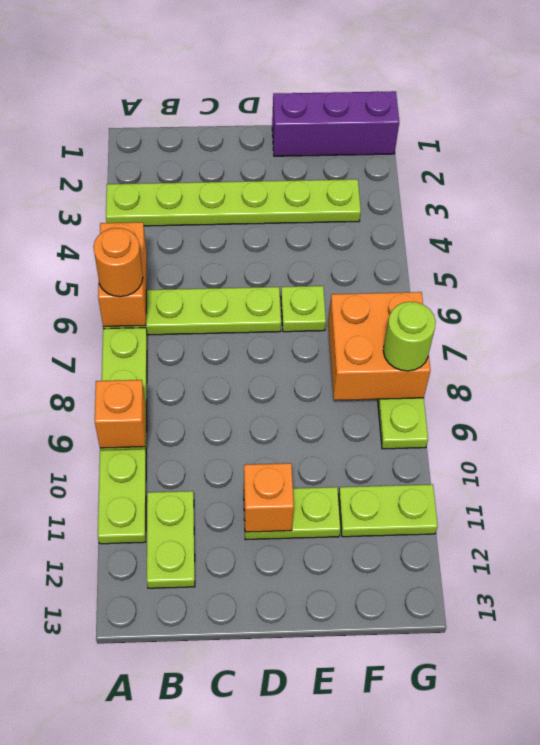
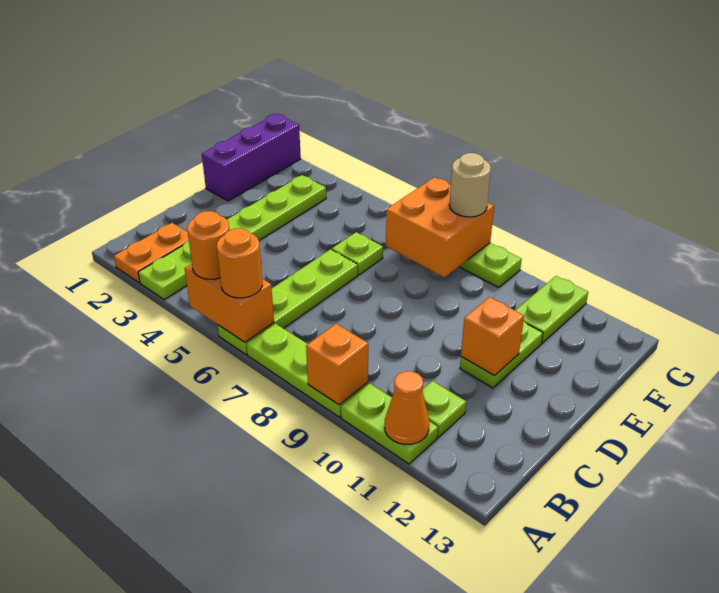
none -> orange 1x2 plate [114,223,189,283]
none -> orange 1x1 round brick [187,211,229,279]
none -> orange 1x1 cone [385,371,429,445]
lime 1x2 plate [147,491,195,588] -> lime 1x1 plate [423,381,466,437]
lime 1x1 round brick [383,302,436,371] -> tan 1x1 round brick [449,153,491,217]

